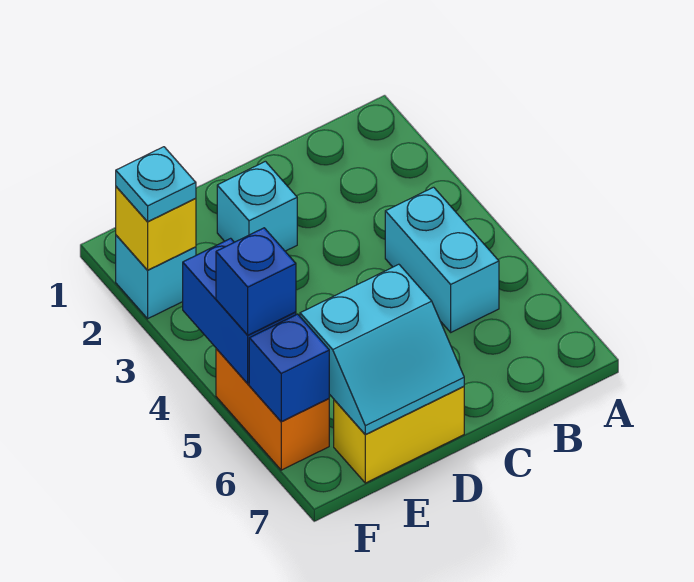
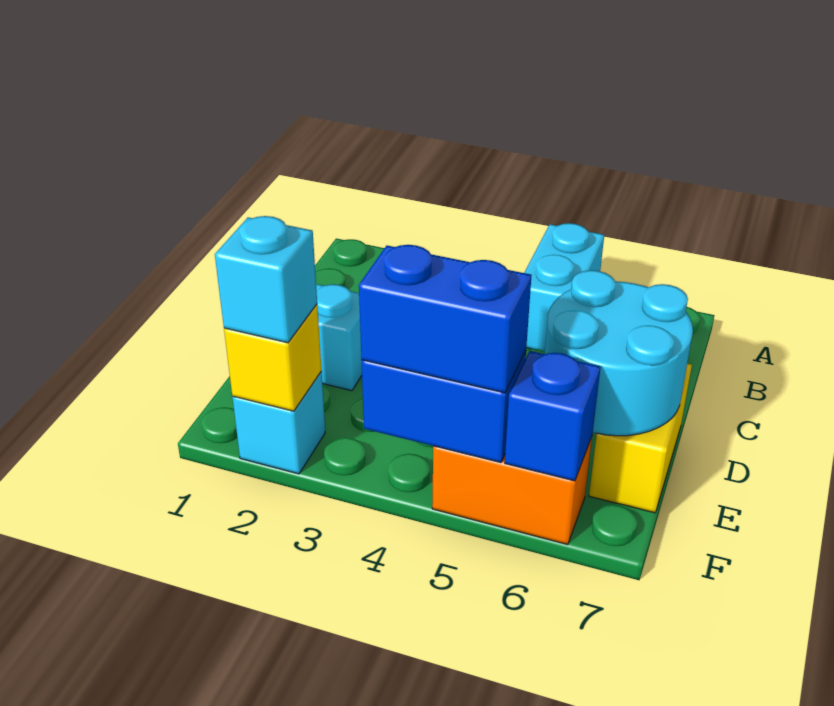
cyan 1x2 brick [385,187,499,332] -> cyan 1x2 brick turned to [524,223,604,351]
cyan 2x2 slope [300,264,464,434] -> cyan 2x2 round brick [545,270,693,436]
cyan 1x1 plate [116,147,196,222] -> cyan 1x1 brick [215,216,317,343]
blue 1x1 brick [216,228,296,335] -> blue 1x2 brick [359,245,532,393]

